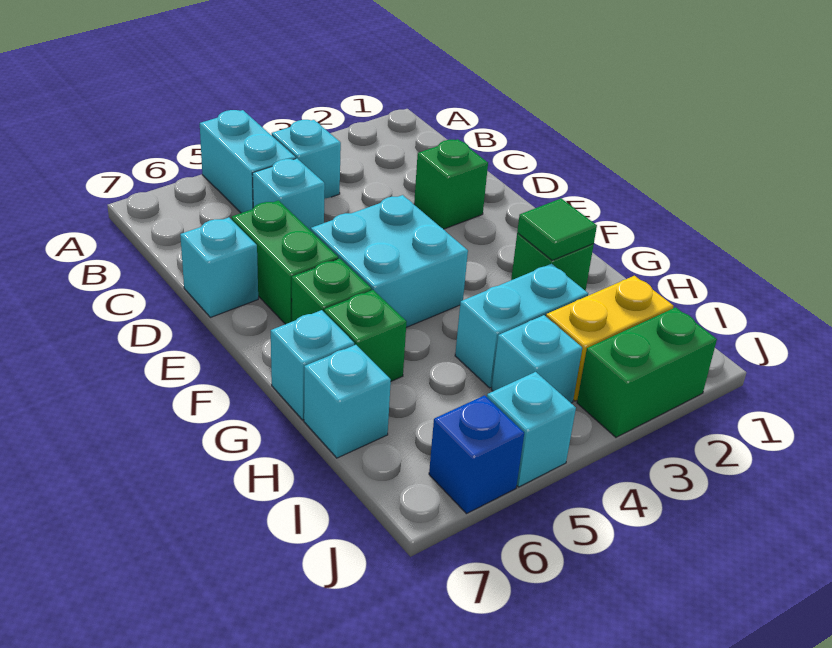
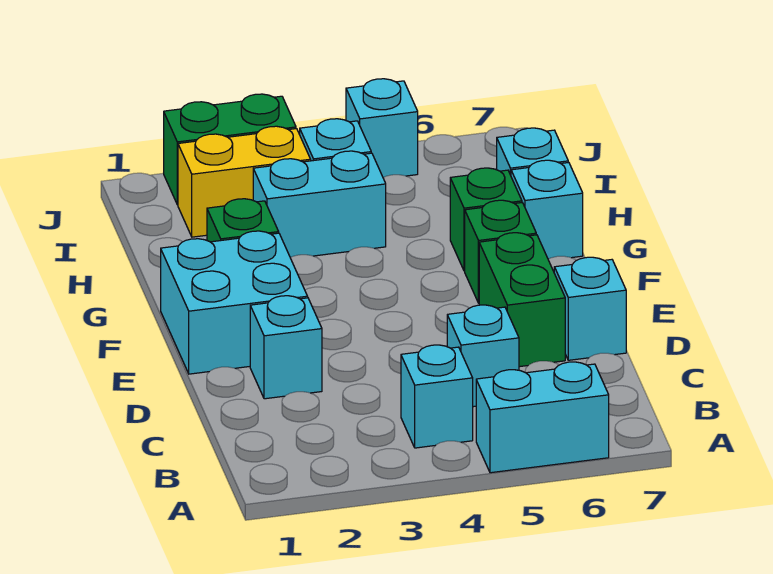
cyan 1x2 brick [200,110,296,213] -> cyan 1x2 brick turned to [476,362,609,473]
green 1x1 brick [414,139,488,229] -> cyan 1x1 brick [250,296,322,399]
cyan 2x2 brick [311,195,468,327] -> cyan 2x2 brick moved to [161,231,308,374]
green 1x1 tile [517,198,597,261] -> none
blue 1x1 brick [429,395,524,514] -> none

